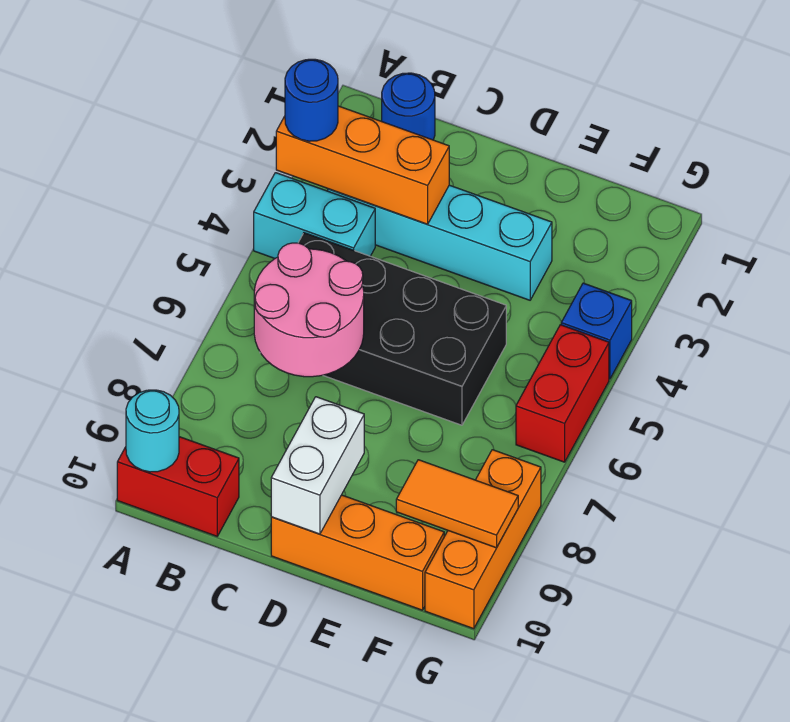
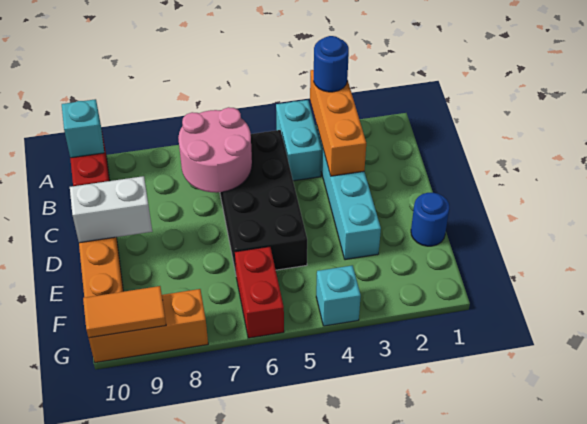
cyan 1x1 round brick [126,390,179,472] -> cyan 1x1 brick [62,99,104,158]
blue 1x1 round brick [382,73,435,140] -> blue 1x1 round brick moved to [411,193,449,246]
orange 1x2 tile [396,460,518,548] -> orange 1x2 tile turned to [83,286,166,338]
blue 1x1 brick [561,283,632,379] -> cyan 1x1 brick [316,265,361,326]
red 1x2 brick [516,325,609,462] -> red 1x2 brick turned to [235,247,284,338]

